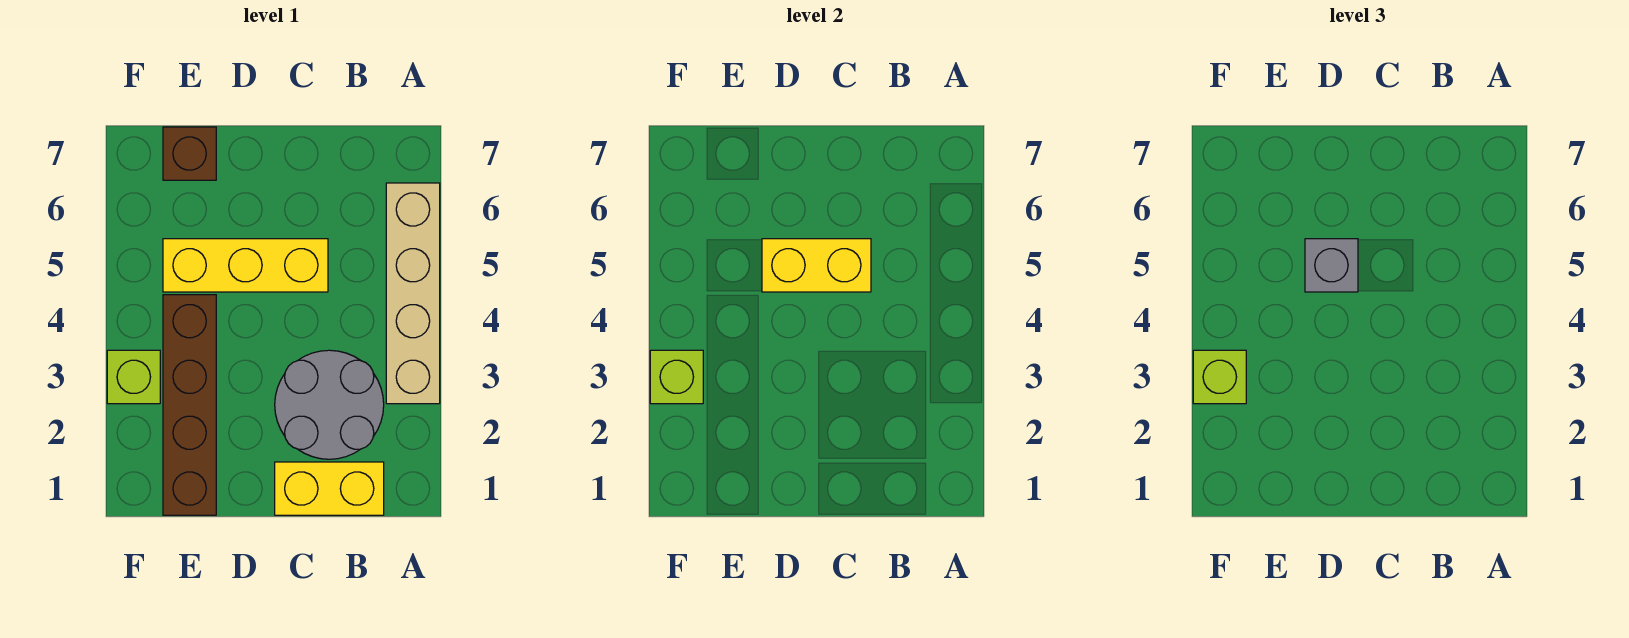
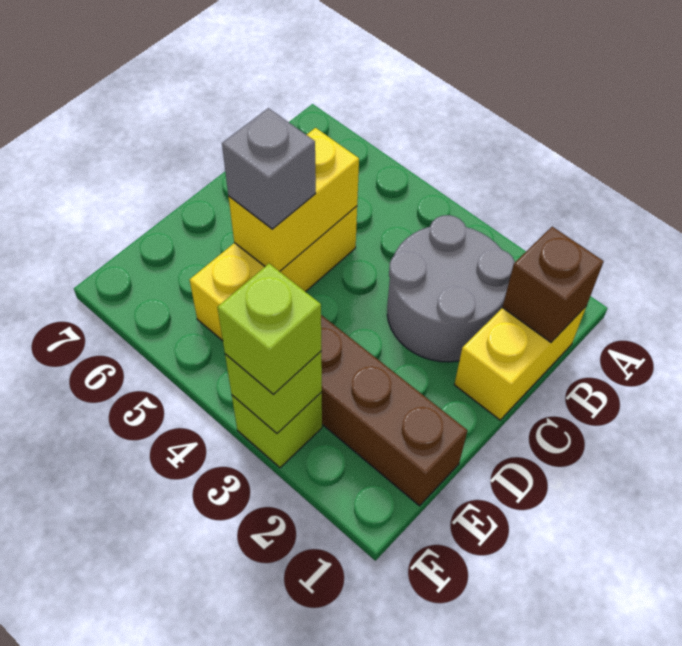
tan 1x4 brick [386,183,440,404] -> none
brown 1x1 brick [163,127,216,180] -> brown 1x1 brick moved to [502,227,604,342]

